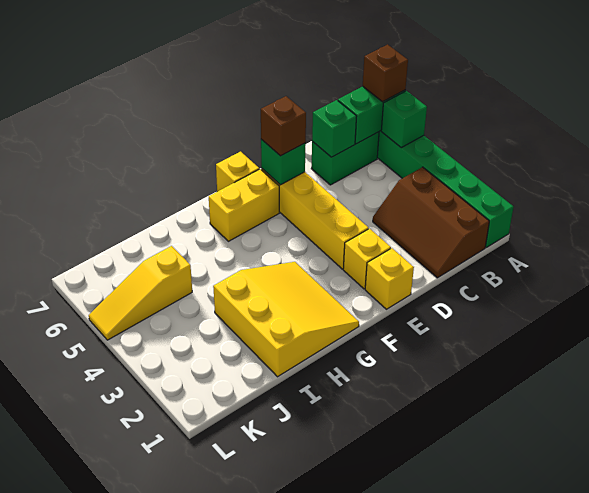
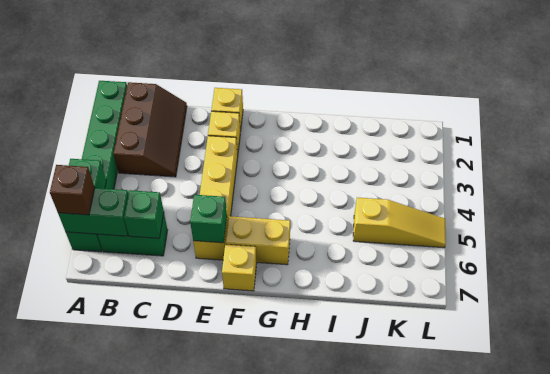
brown 1x1 brick [261,96,306,156] -> none
yellow 3x3 slope [213,262,359,377] -> none

